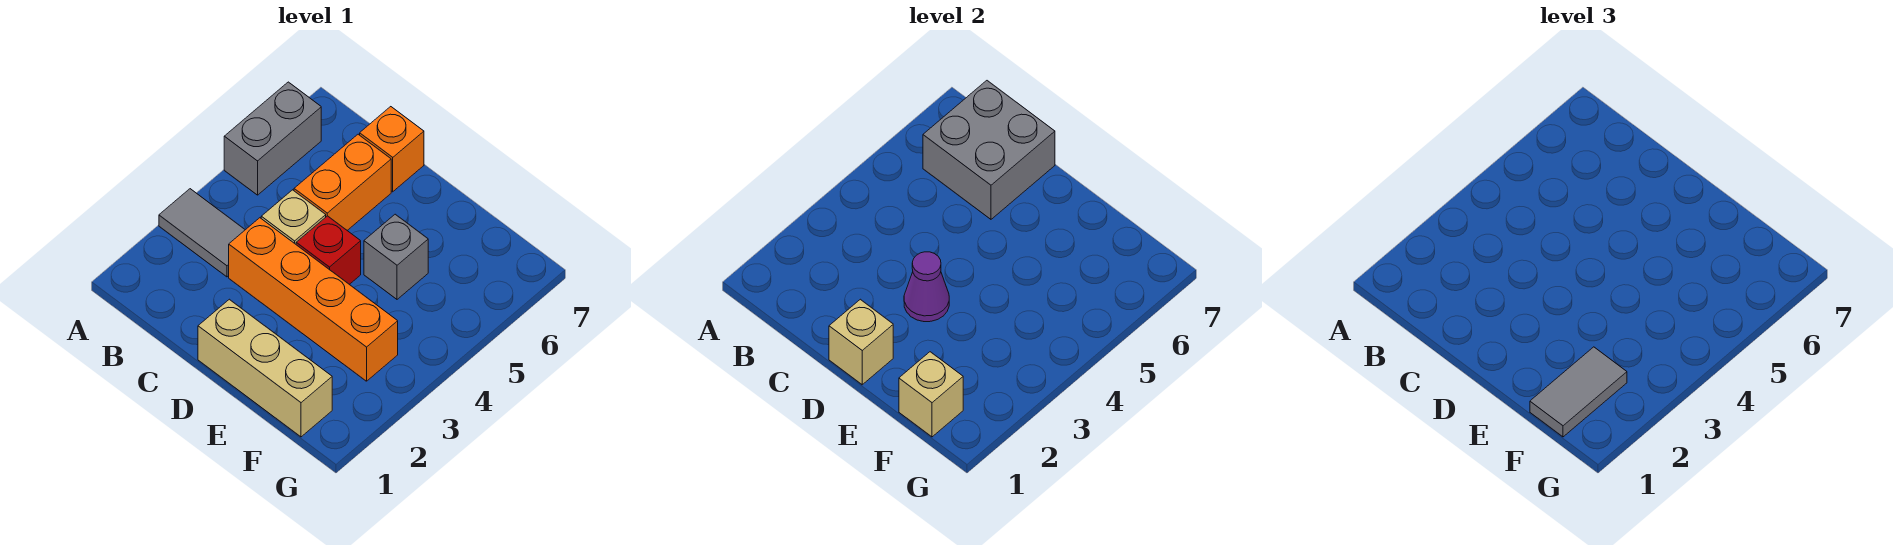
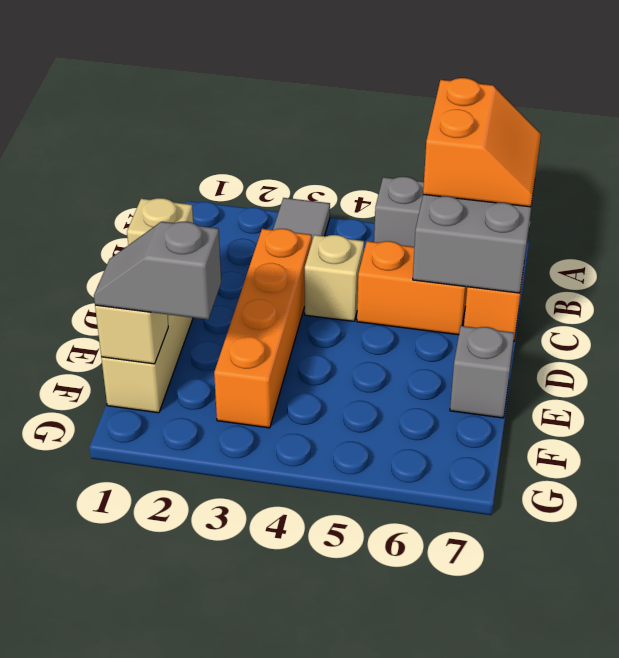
none -> orange 2x2 slope [423,78,541,207]
purple 1x1 cone [904,252,949,322] -> none
red 1x1 brick [296,216,361,284] -> none
grey 1x1 brick [364,214,428,299] -> grey 1x1 brick moved to [450,326,514,418]
grey 1x2 tile [1530,347,1627,437] -> grey 1x2 slope [94,222,221,320]

